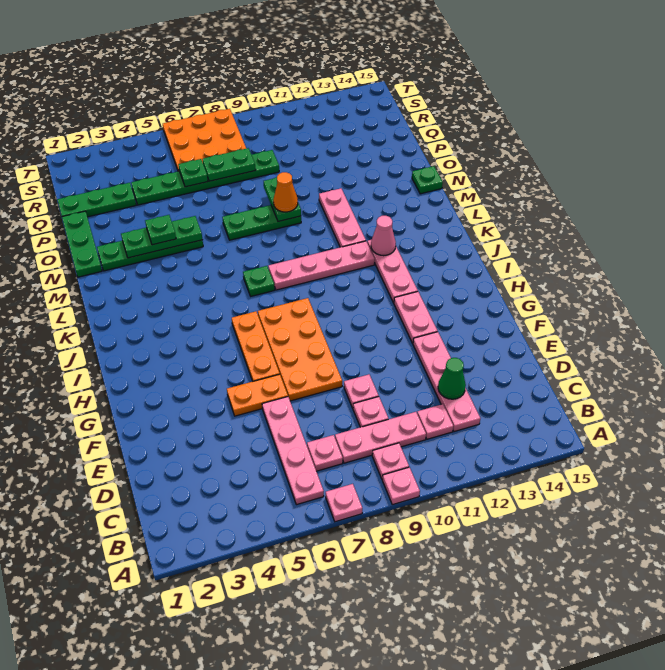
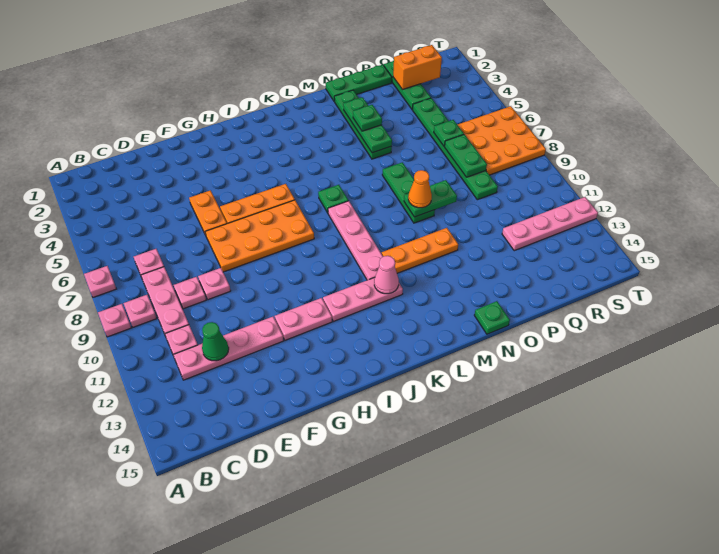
pink 1x4 plate [262,397,324,505] -> pink 1x4 plate moved to [502,197,598,251]
pink 1x3 plate [319,188,366,247] -> orange 1x3 plate [382,228,458,273]
none -> orange 1x2 brick [393,45,442,90]

